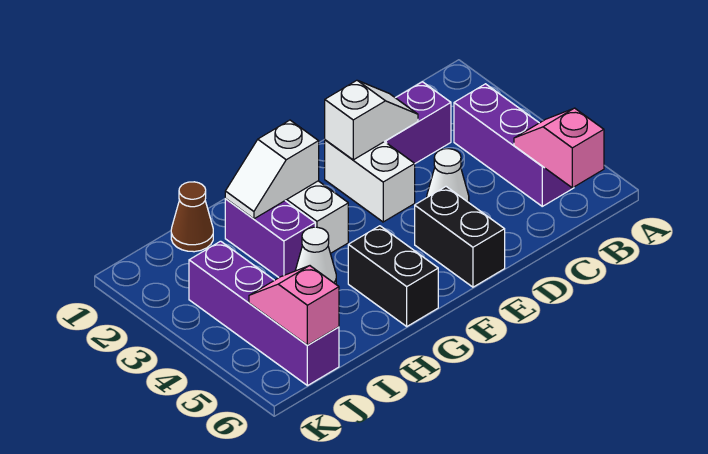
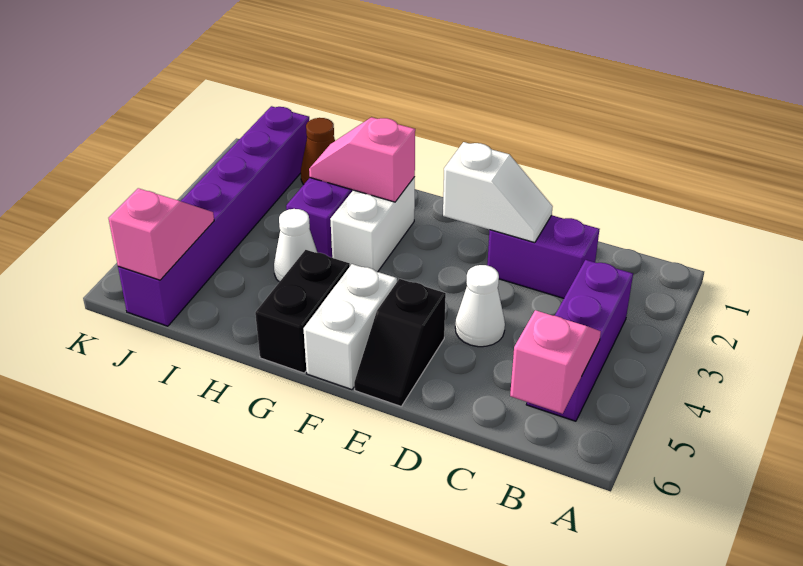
white 1x2 brick [325,140,415,222] -> white 1x2 brick moved to [303,264,397,390]
black 1x2 brick [415,187,505,287] -> black 1x2 slope [354,279,446,406]
white 1x2 slope [225,120,319,219] -> pink 1x2 slope [309,117,415,202]
purple 1x4 brick [189,241,339,386] -> purple 1x6 brick [118,106,309,326]

